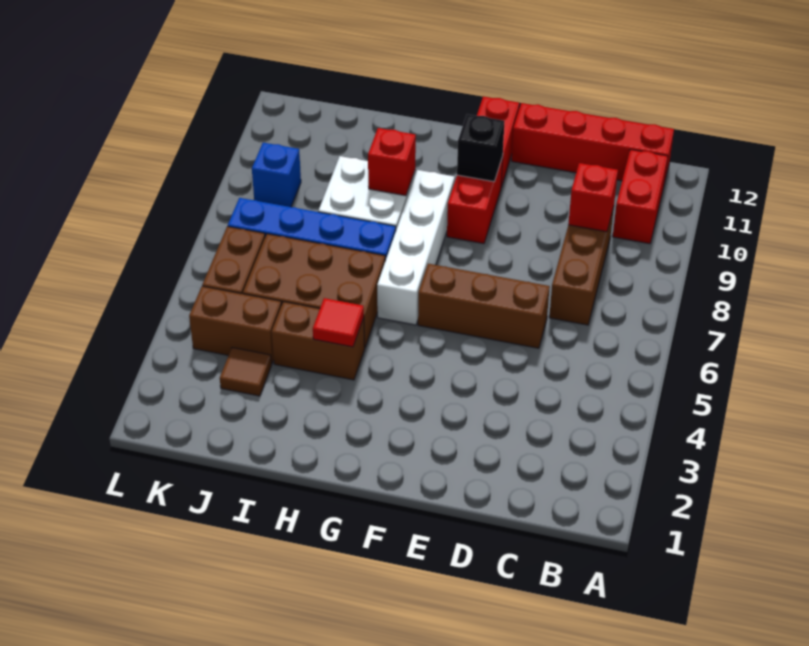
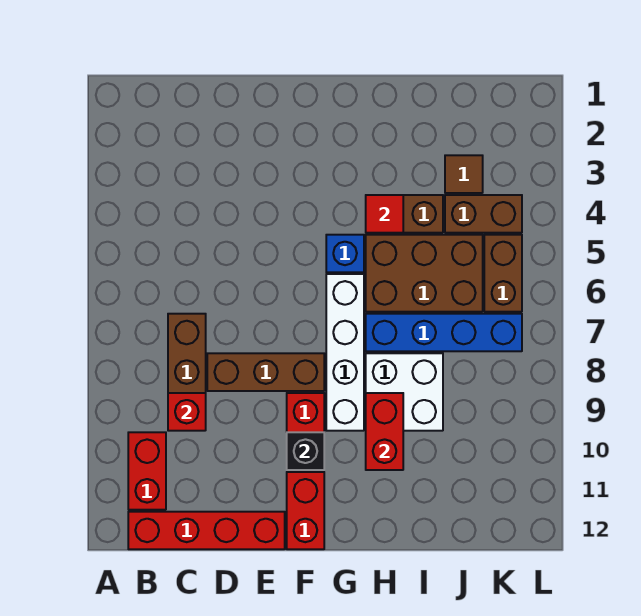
brown 1x3 brick [418,264,550,348] -> brown 1x3 brick moved to [207,353,324,391]
red 1x1 brick [368,128,416,196] -> red 1x2 brick [366,393,403,470]
blue 1x1 brick [252,143,301,207] -> blue 1x1 brick moved to [326,235,364,272]

